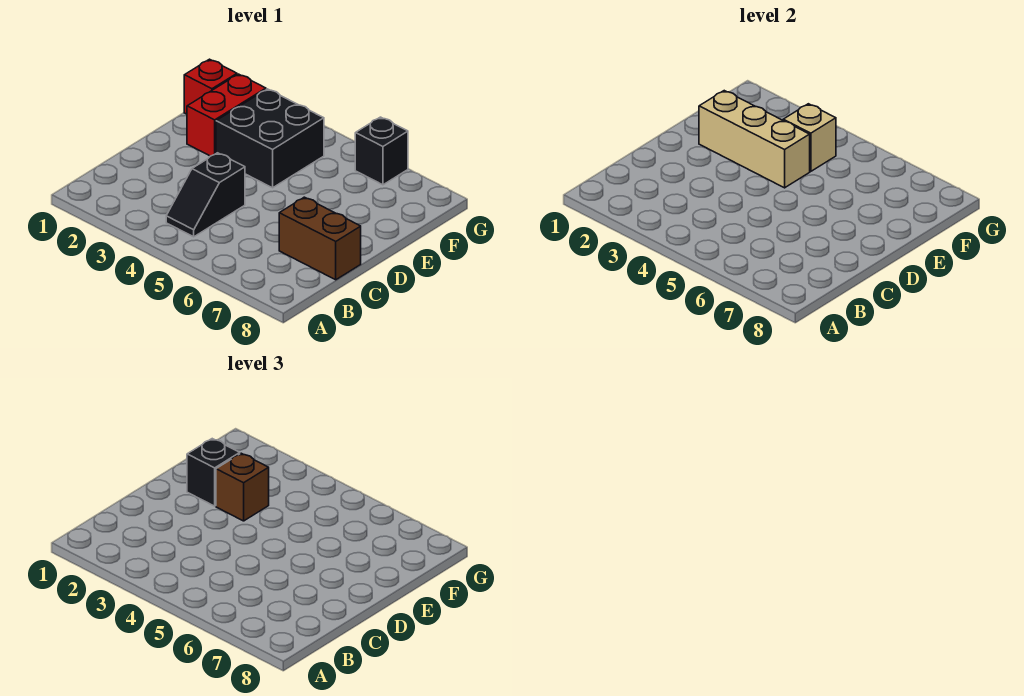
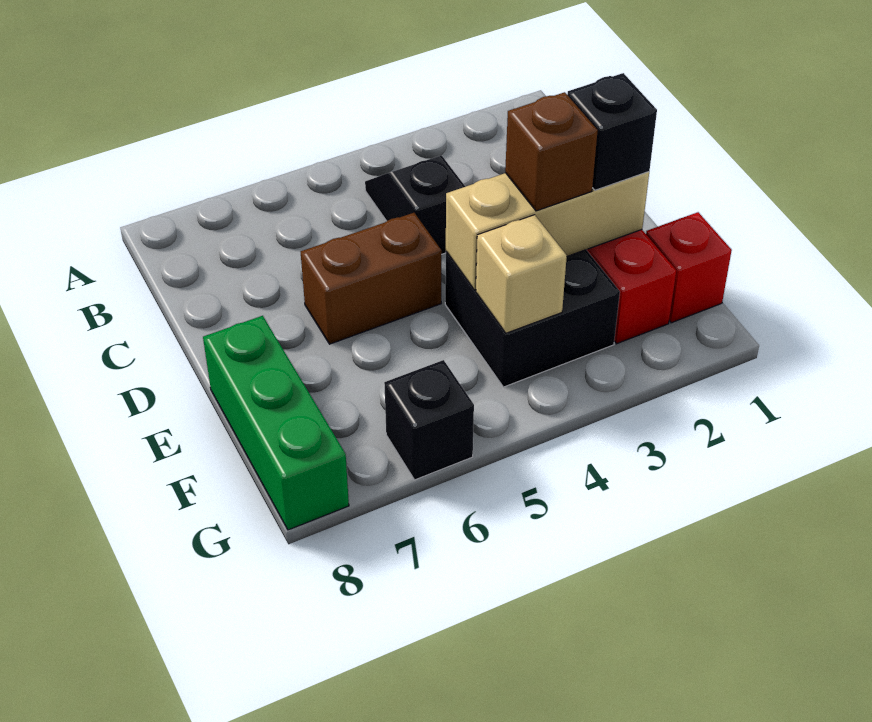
brown 1x2 brick [279,197,361,280] -> brown 1x2 brick moved to [301,213,442,344]
none -> green 1x3 brick [203,316,349,530]

